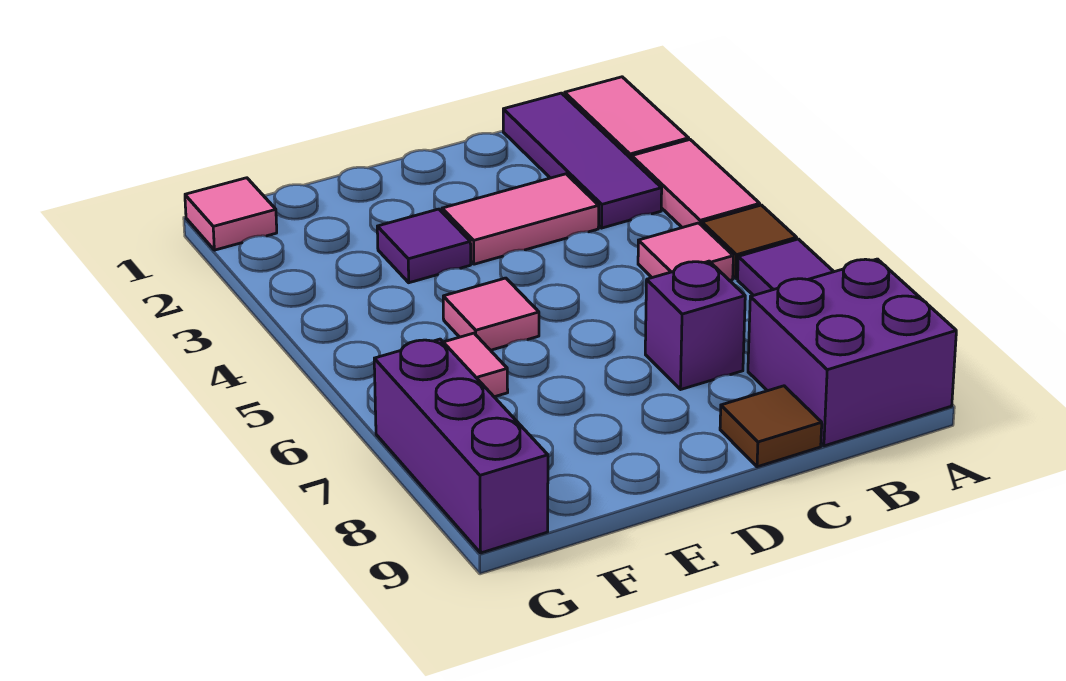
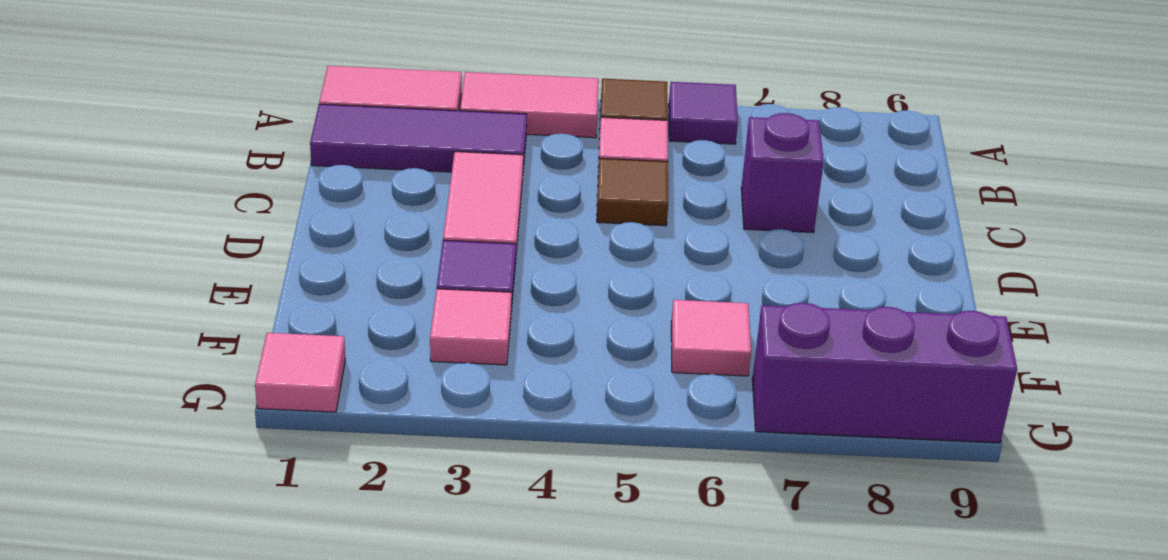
purple 2x2 brick [748,259,956,446] -> none
brown 1x1 tile [720,386,822,467] -> brown 1x1 tile moved to [597,158,668,226]
pink 1x1 tile [443,278,539,350] -> pink 1x1 tile moved to [430,289,512,365]

